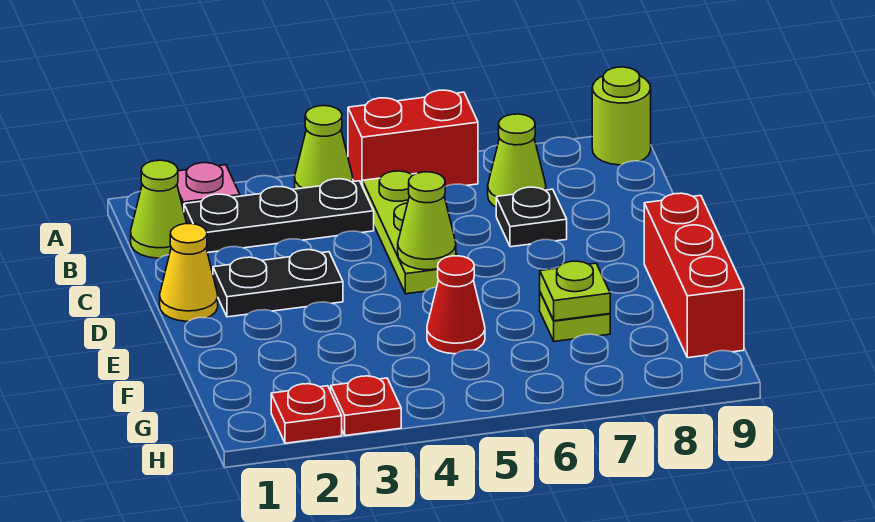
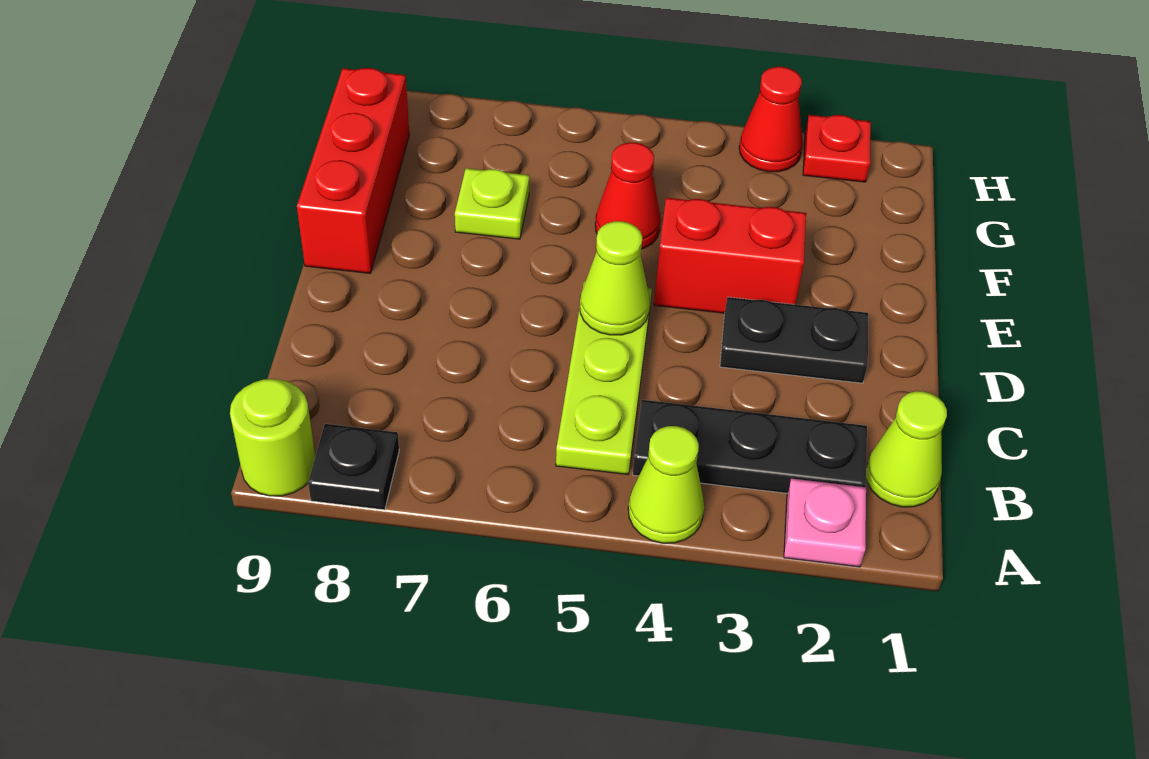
red 1x2 brick [348,90,478,187] -> red 1x2 brick moved to [654,198,806,313]
lime 1x1 cone [488,114,546,207] -> none
black 1x1 plate [496,187,567,247] -> black 1x1 plate moved to [308,424,399,510]
yellow 1x1 cone [160,224,218,321] -> none
lime 1x1 plate [540,261,610,321] -> none
red 1x1 plate [331,376,401,436] -> red 1x1 cone [739,67,803,172]

